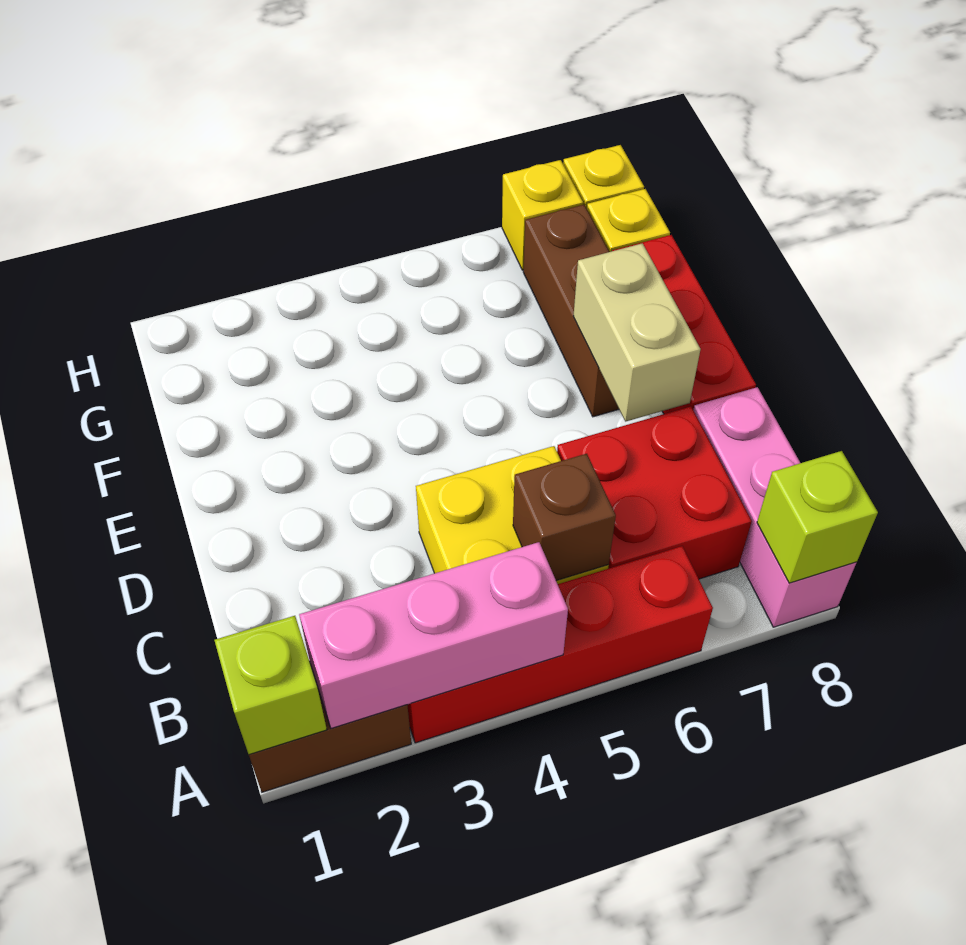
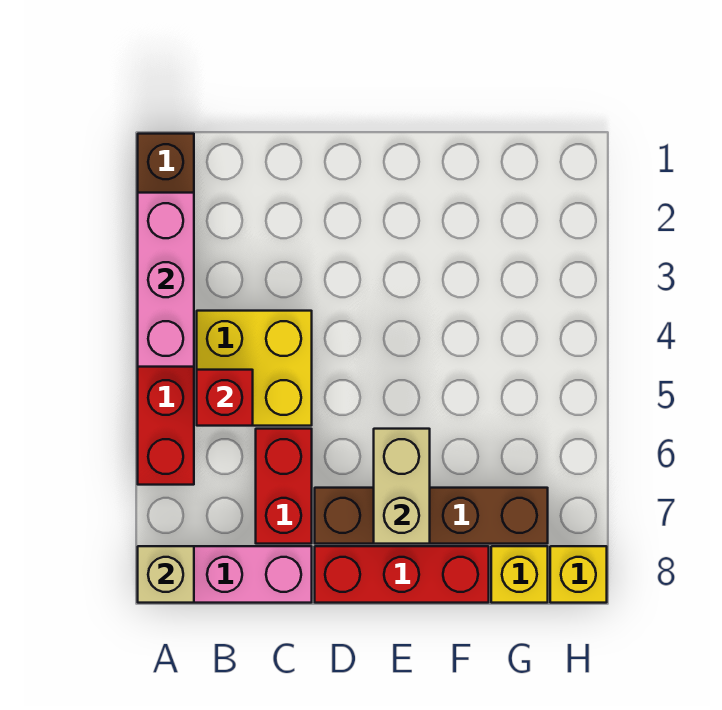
lime 1x1 brick [214,616,327,755] -> none
lime 1x1 brick [757,451,878,583] -> tan 1x1 brick [138,546,194,603]
brown 1x1 brick [513,454,616,581] -> red 1x1 brick [197,370,253,426]
red 2x2 brick [557,406,752,579] -> red 1x2 brick [256,429,312,544]
tan 1x2 brick [573,243,701,422] -> tan 1x2 brick turned to [374,429,430,544]
brown 1x3 brick [523,205,619,417] -> brown 1x4 brick [315,488,548,544]
yellow 1x1 brick [502,160,583,270] -> none

